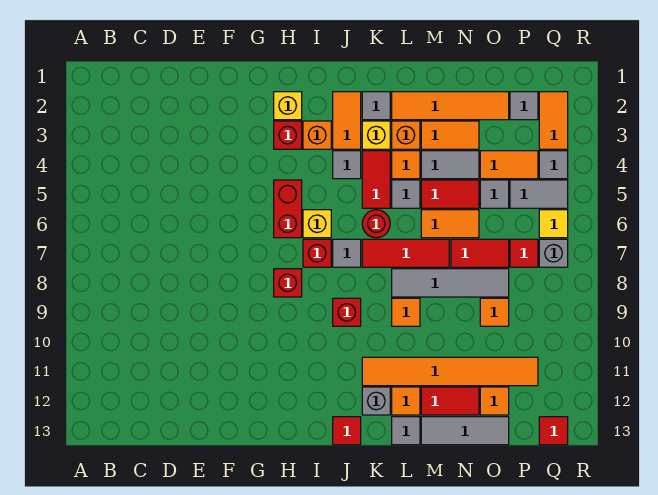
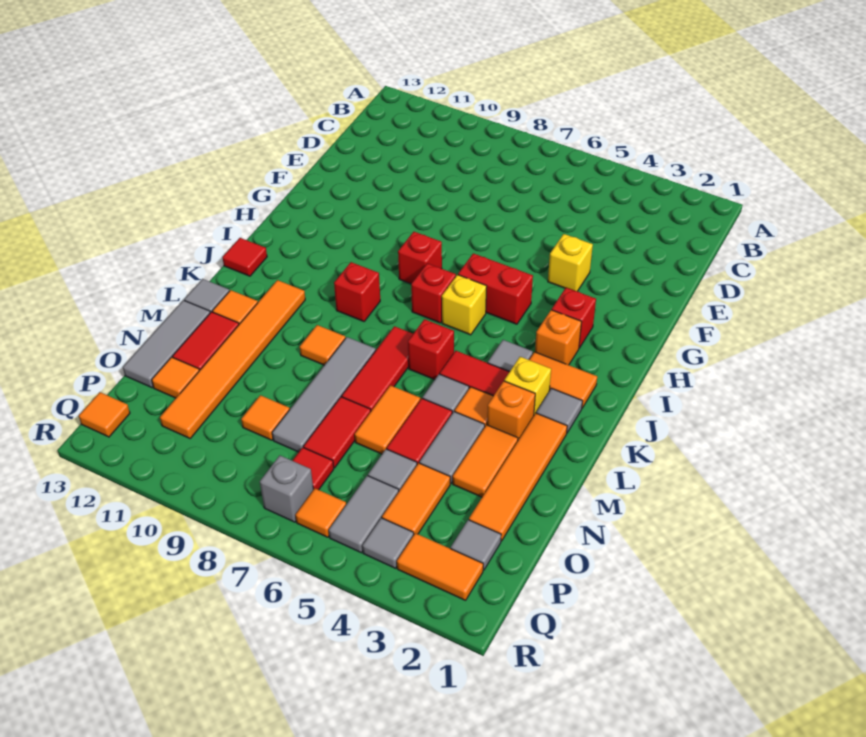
yellow 1x1 brick [274,92,302,120] -> yellow 1x1 brick moved to [548,234,593,291]
grey 1x1 tile [333,239,361,267] -> none
red 1x1 round brick [362,210,390,238] -> red 1x1 brick [408,319,454,380]
grey 1x1 brick [362,387,390,415] -> none
yellow 1x1 tile [539,210,568,238] -> orange 1x1 tile [296,488,346,537]
red 1x1 tile [539,417,568,445] -> orange 1x1 tile [79,392,130,437]

